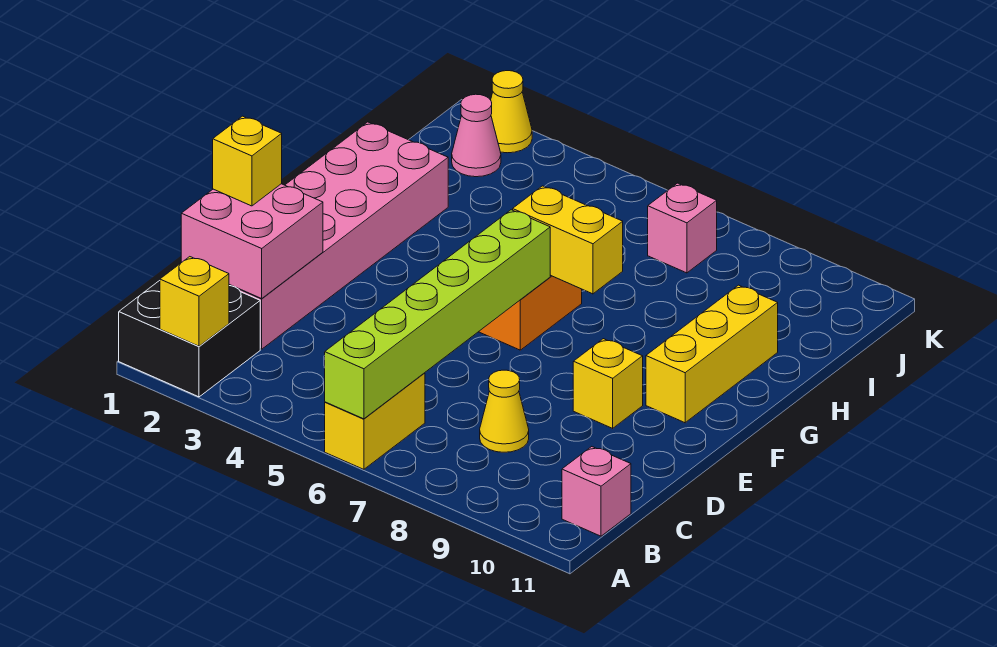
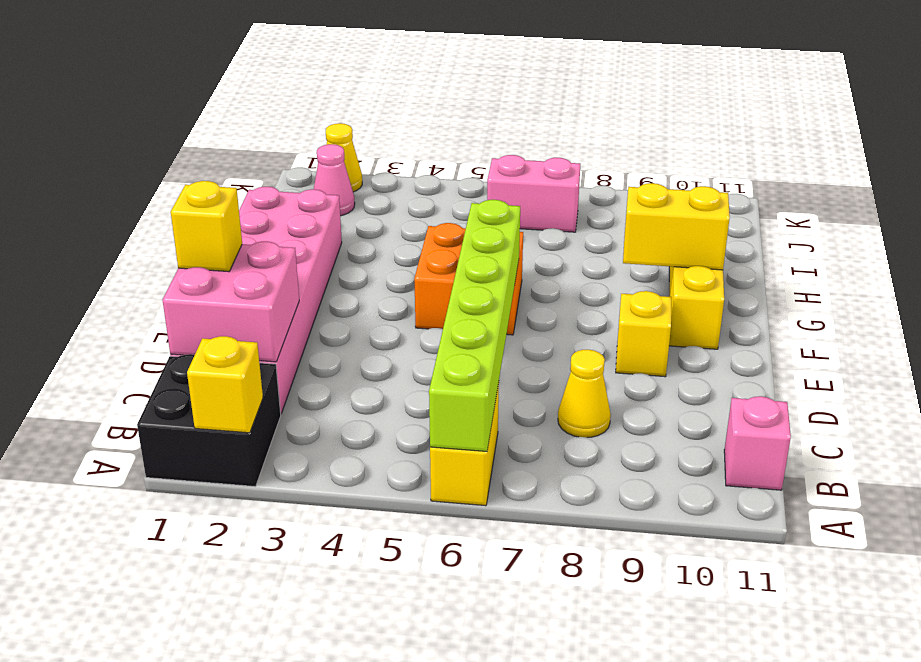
yellow 1x2 brick [513,186,623,294] -> yellow 1x2 brick moved to [623,183,730,270]
pink 1x1 brick [648,183,717,273] -> pink 1x2 brick [487,155,580,232]

